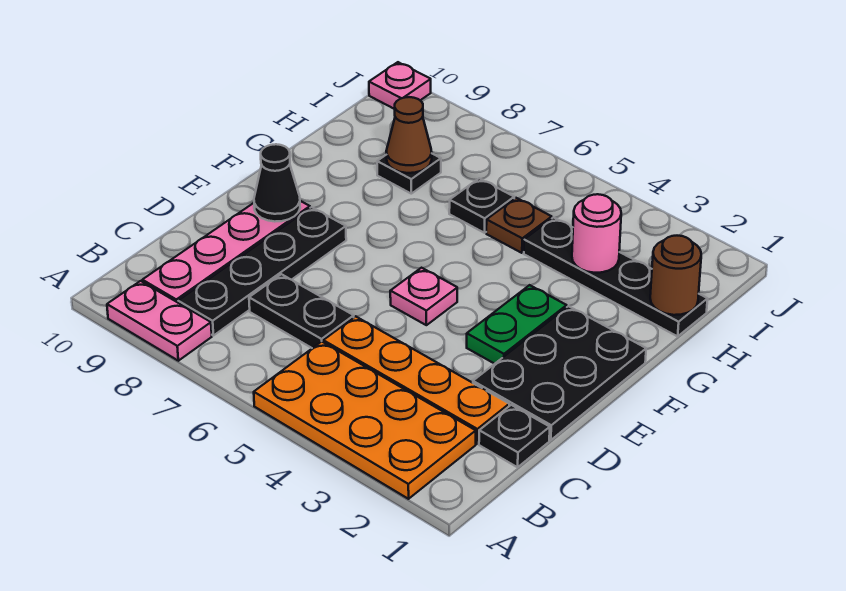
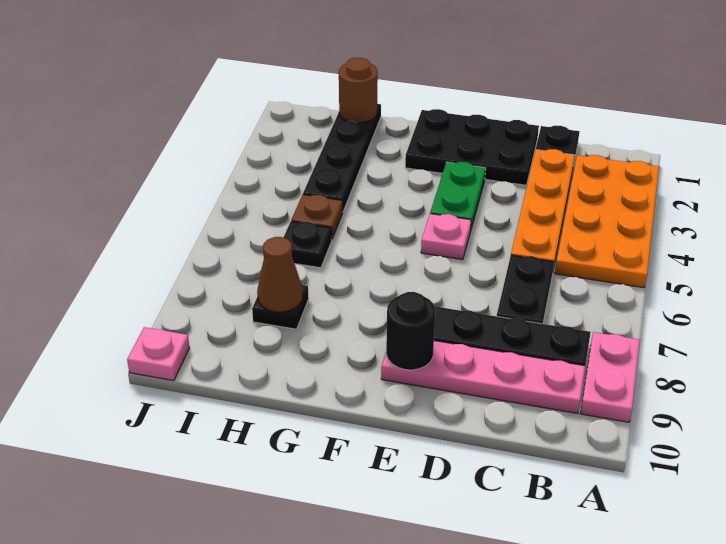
green 1x2 plate [467,285,567,364] -> green 1x2 plate turned to [430,162,486,229]
black 1x1 cone [254,144,300,222] -> black 1x1 round brick [386,292,435,370]
pink 1x1 round brick [572,194,621,273] -> none

